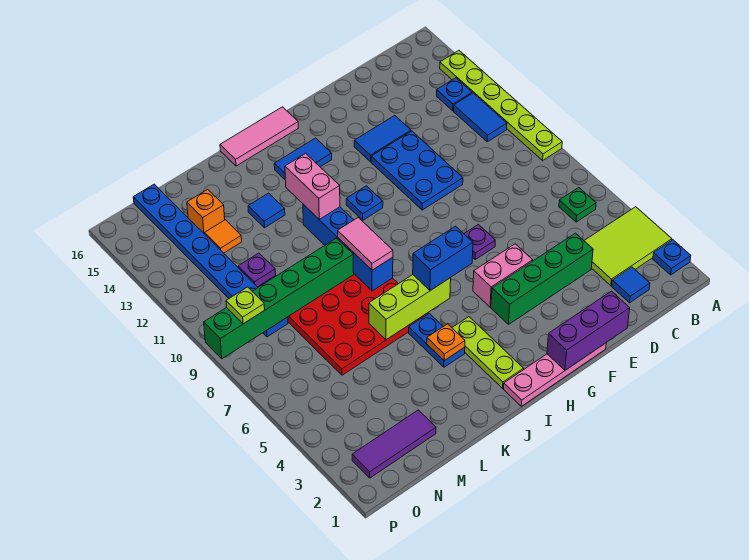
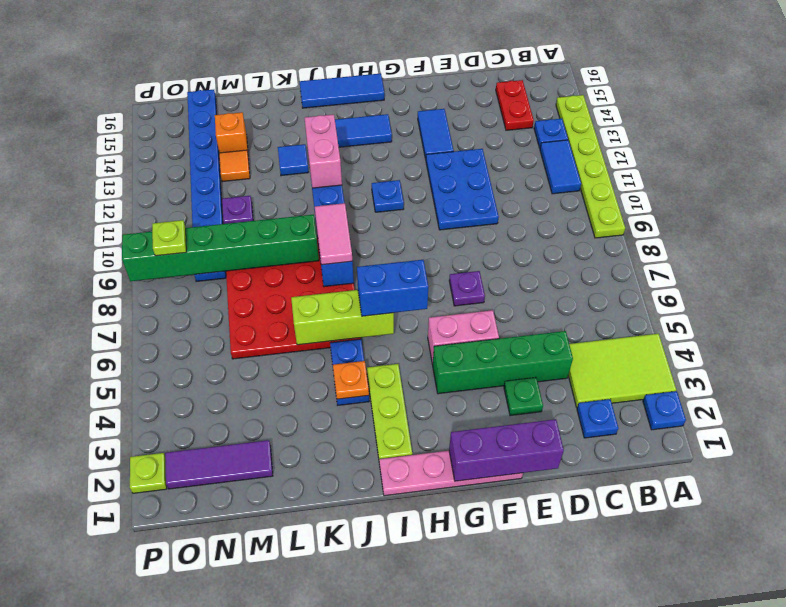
green 1x1 plate [559,188,596,222] -> green 1x1 plate moved to [504,377,543,416]
blue 1x1 tile [612,267,650,303] -> blue 1x1 plate [577,399,618,438]
none -> red 1x2 plate [496,80,534,130]
blue 1x2 tile [354,116,411,162] -> blue 1x2 tile turned to [418,109,454,159]
pink 1x3 tile [220,107,298,166] -> blue 1x3 tile [300,73,384,108]
none -> lime 1x1 plate [130,453,167,493]

